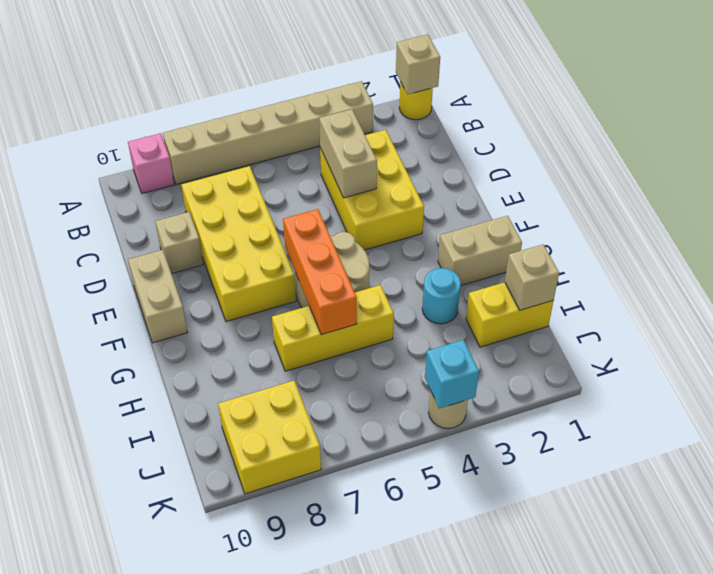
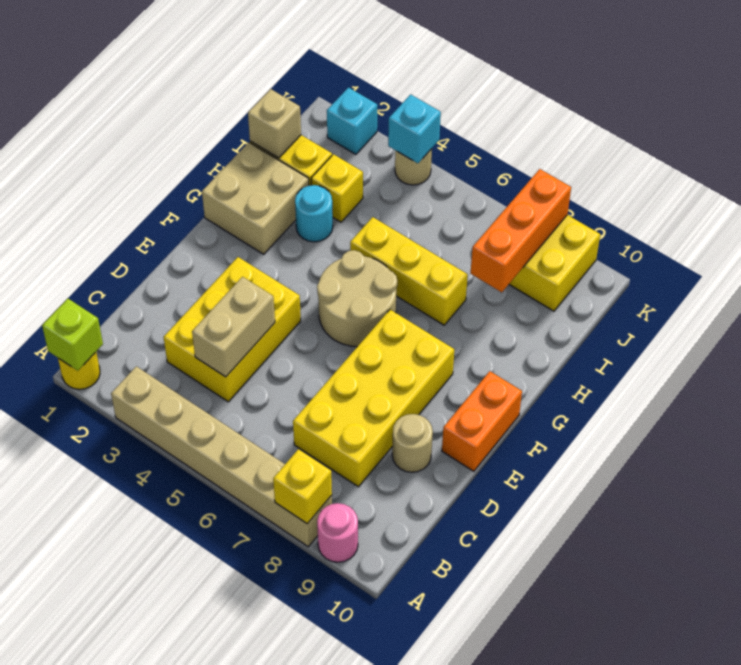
tan 1x1 brick [396,34,440,94] -> lime 1x1 brick [42,299,103,371]
none -> yellow 1x1 brick [273,449,332,524]
pink 1x1 brick [128,133,174,194] -> pink 1x1 round brick [317,503,358,562]
tan 1x1 brick [155,212,203,274] -> tan 1x1 round brick [392,414,433,472]
tan 1x2 brick [128,250,187,343] -> orange 1x2 brick [442,371,522,471]
orange 1x3 brick [283,209,357,335] -> orange 1x3 brick moved to [471,169,571,292]
tan 1x2 brick [438,216,522,285] -> tan 2x2 brick [202,143,309,254]
none -> yellow 1x1 brick [311,154,363,222]
none -> cyan 1x1 brick [327,88,377,154]

